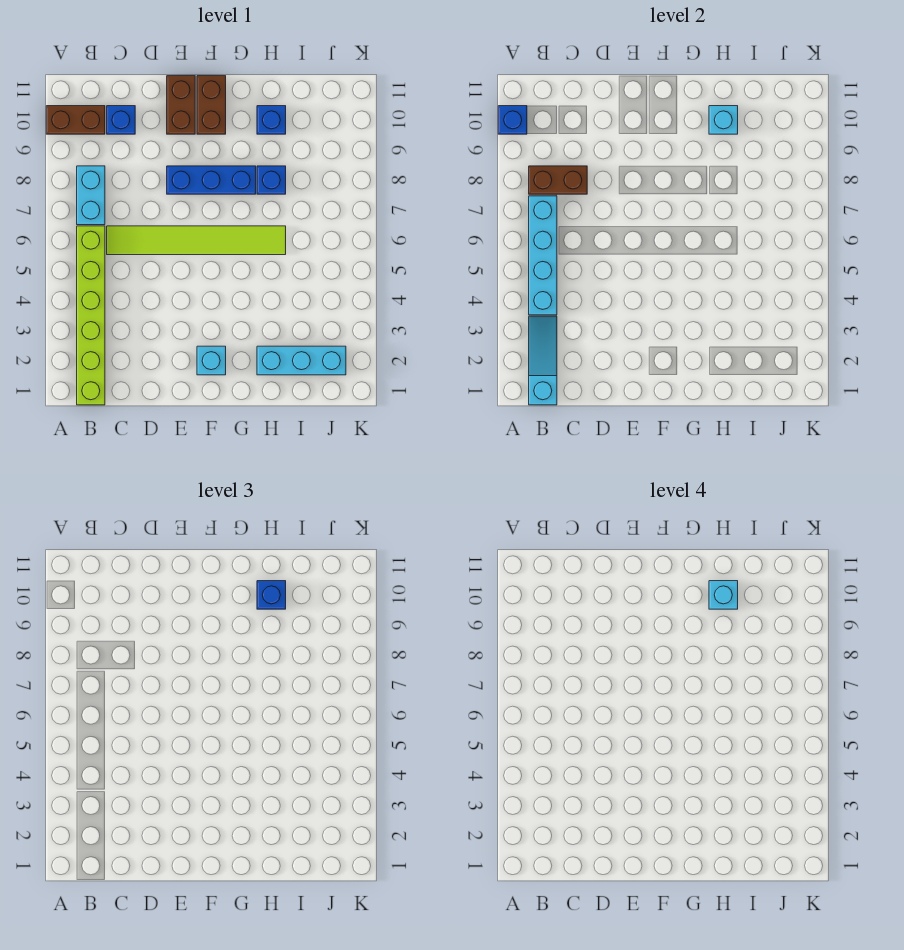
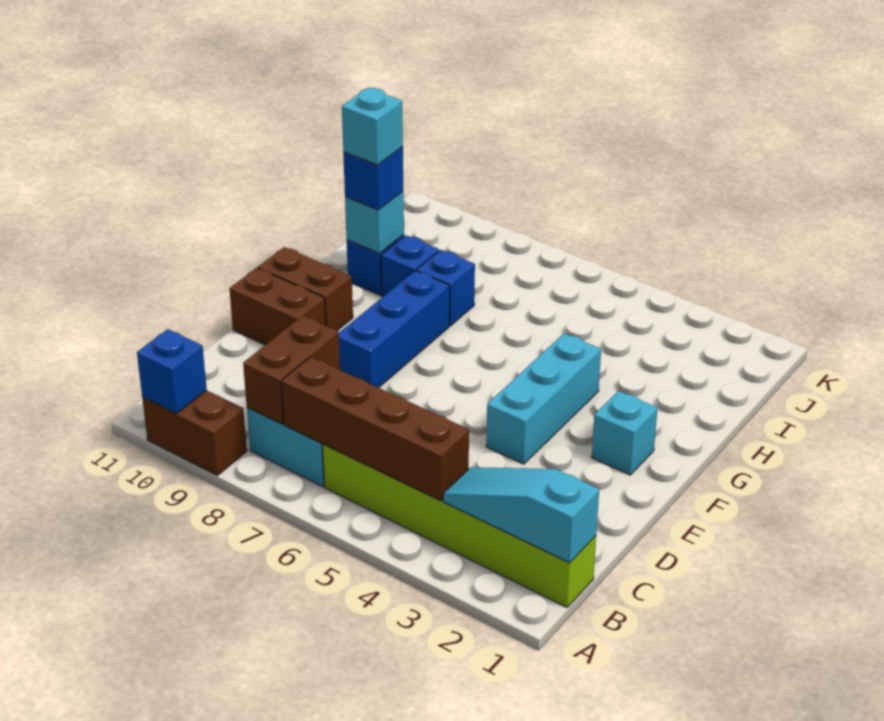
brown 1x2 brick [46,106,105,134] -> brown 1x2 brick turned to [142,390,247,475]
cyan 1x4 brick [529,196,557,315] -> brown 1x4 brick [281,357,469,501]
lime 1x6 tile [107,226,286,255] -> none
blue 1x1 brick [107,106,135,134] -> blue 1x1 brick moved to [381,235,439,296]
cyan 1x3 brick [257,346,346,375] -> cyan 1x3 brick moved to [486,333,601,464]

